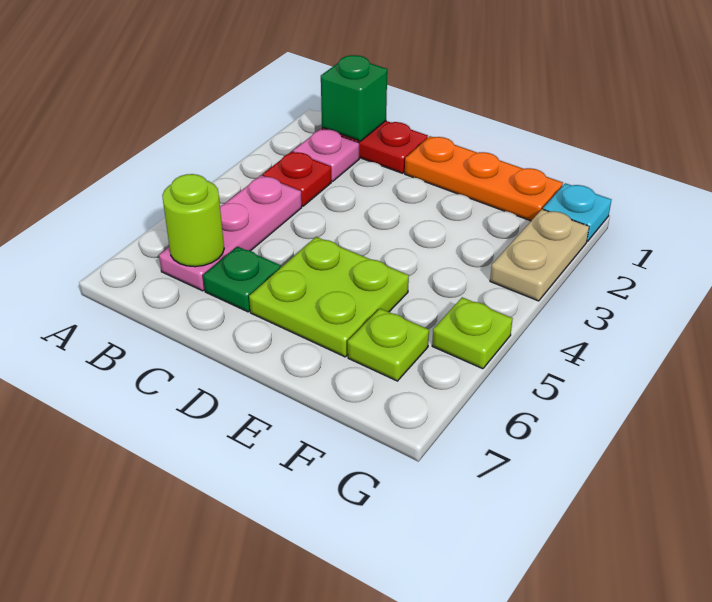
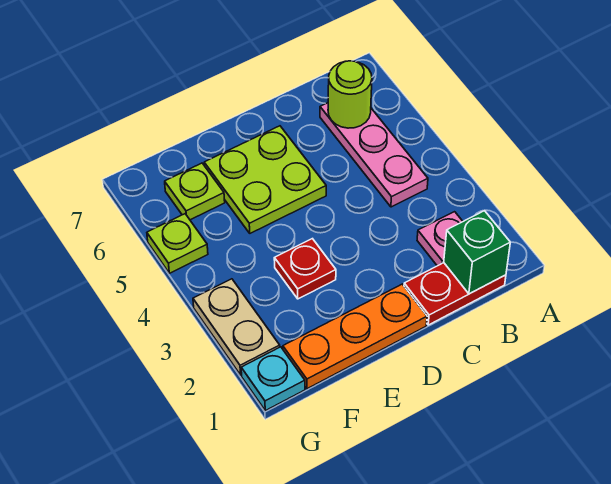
red 1x1 plate [263,151,331,206] -> red 1x1 plate moved to [274,239,336,299]
green 1x1 plate [203,247,281,312] -> none

